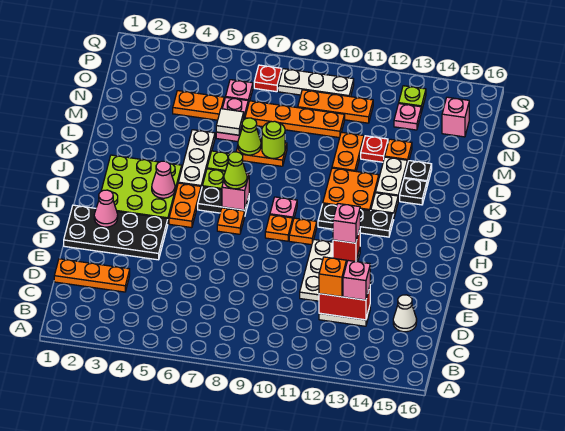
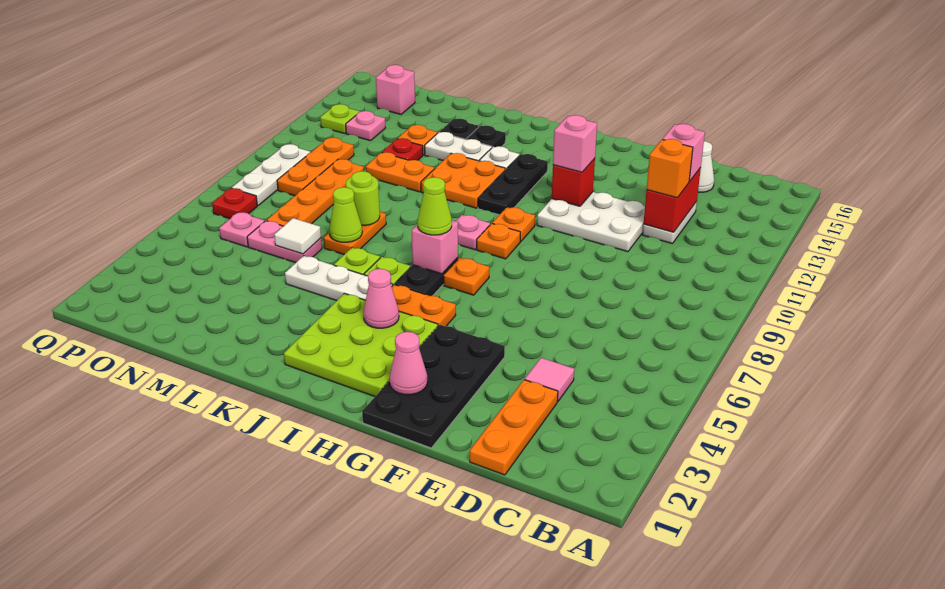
none -> pink 1x1 tile [525,358,574,401]
orange 1x2 plate [173,91,224,120] -> none

